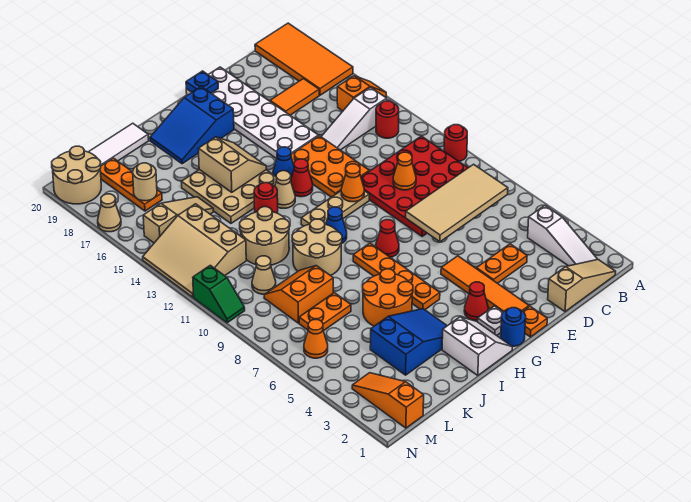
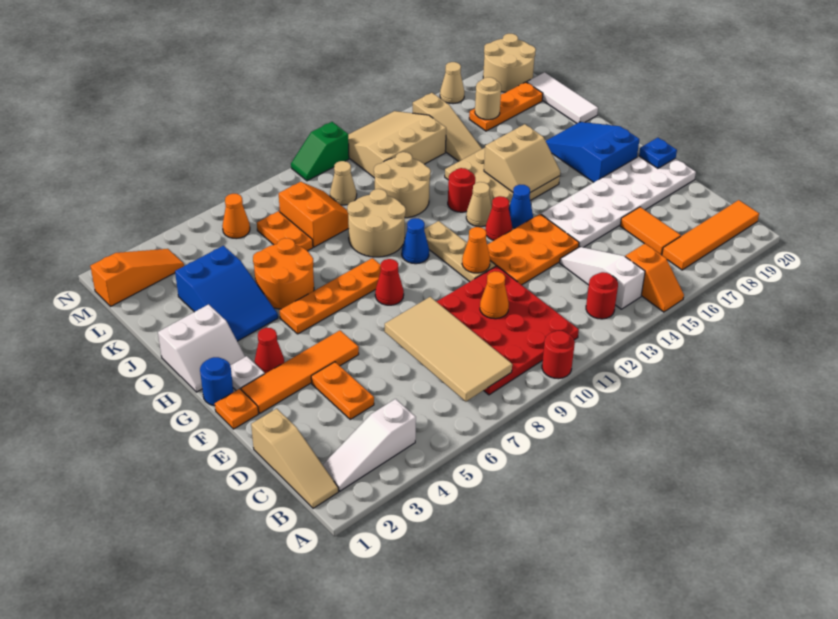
orange 2x4 tile [255,23,353,95] -> orange 1x4 tile [662,200,759,270]

